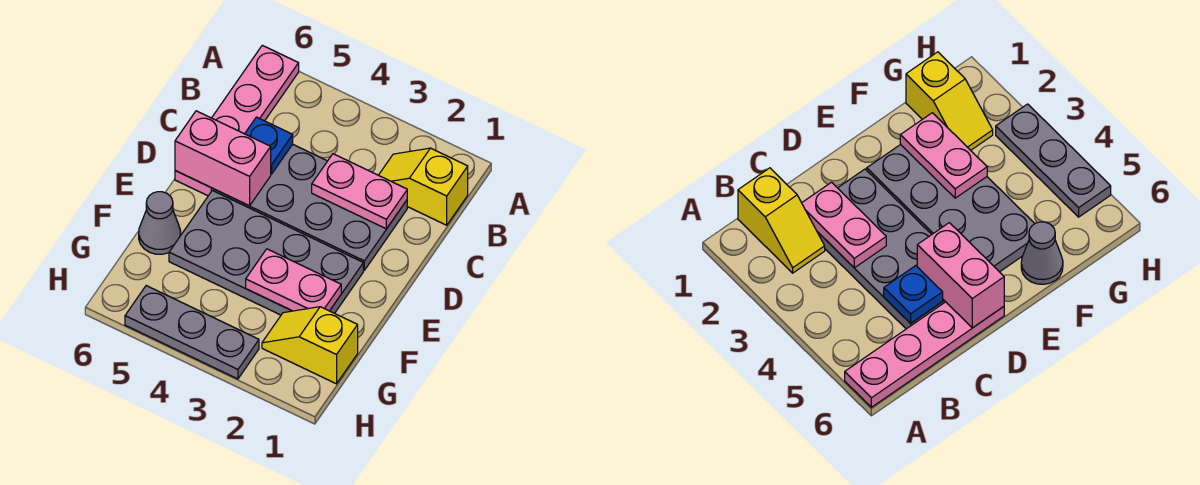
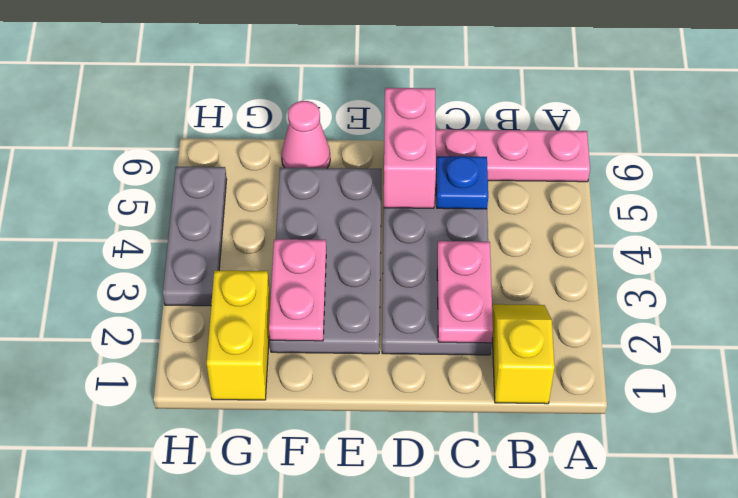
grey 1x1 cone [139,192,181,254] -> pink 1x1 cone [281,101,330,168]
yellow 1x2 slope [262,307,358,384] -> yellow 1x2 brick [207,271,270,400]

